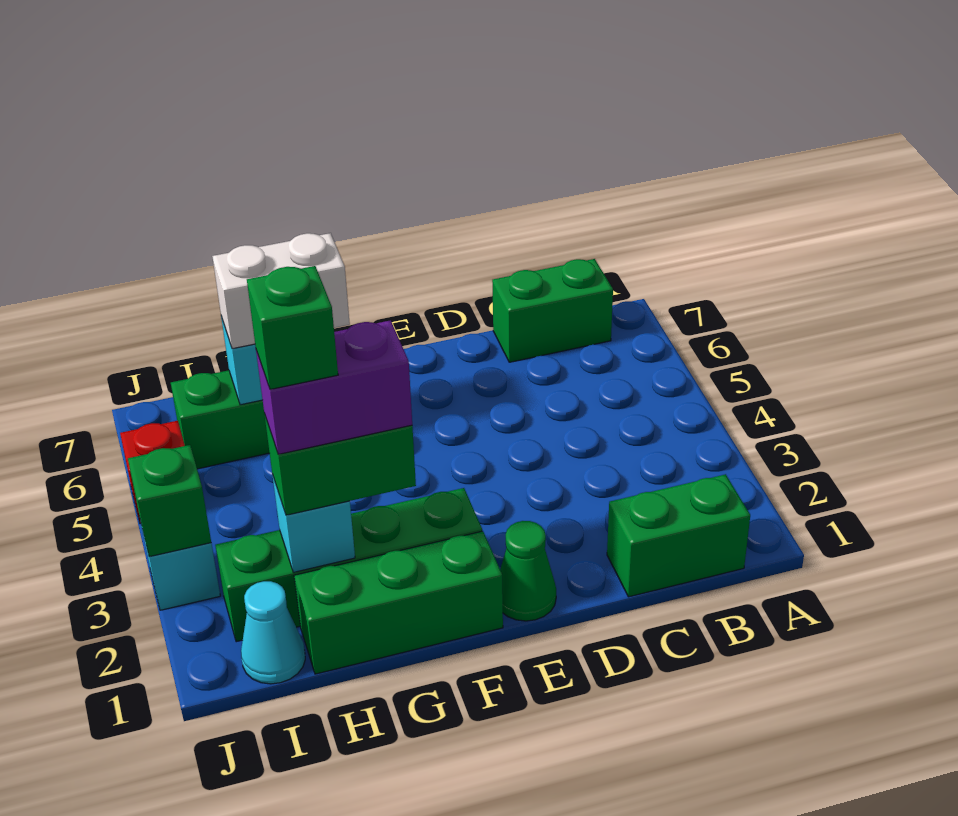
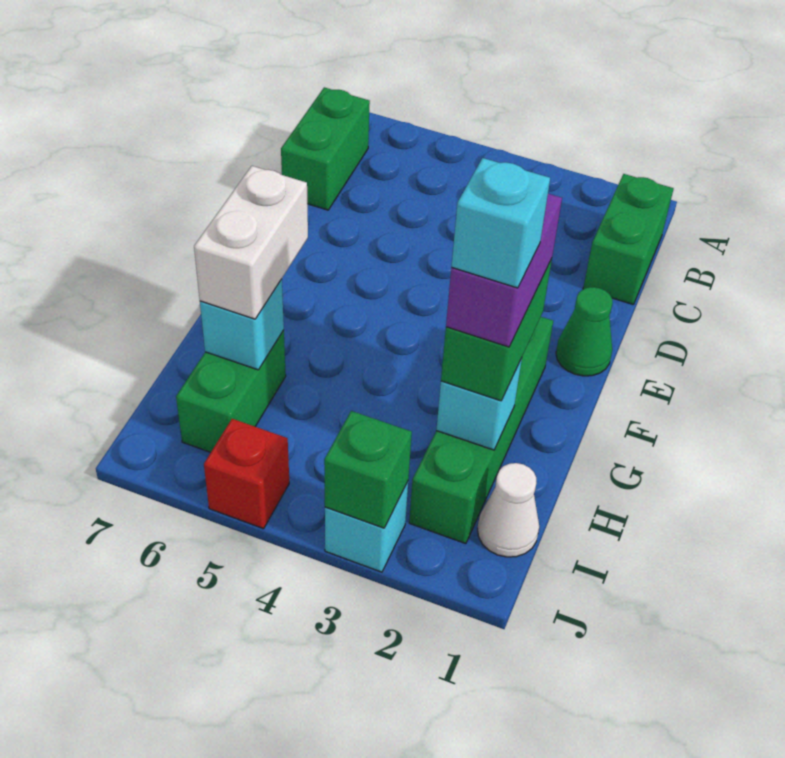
green 1x3 brick [294,531,503,674] -> none
green 1x1 brick [247,266,338,389] -> cyan 1x1 brick [451,158,550,288]
cyan 1x1 cone [241,581,305,684] -> white 1x1 cone [478,463,539,557]

